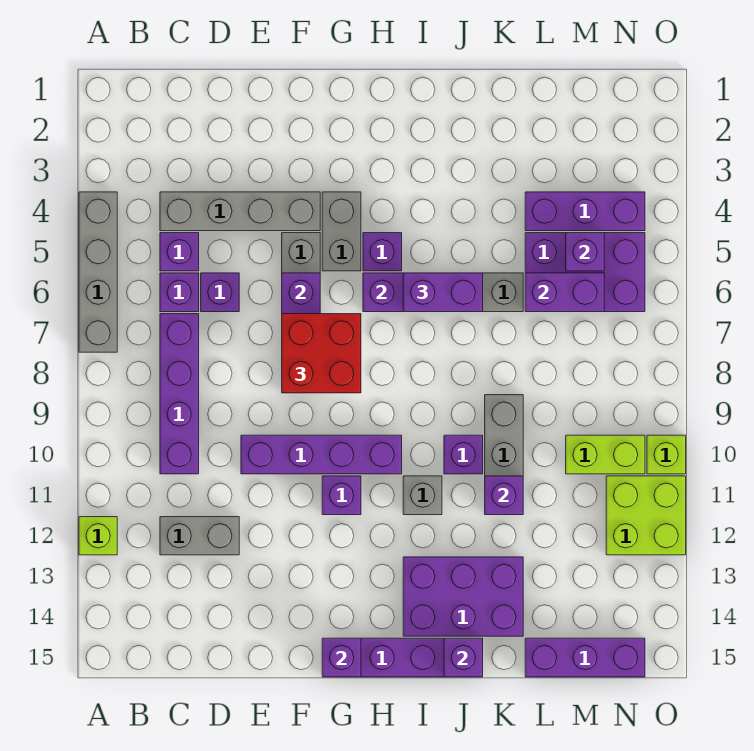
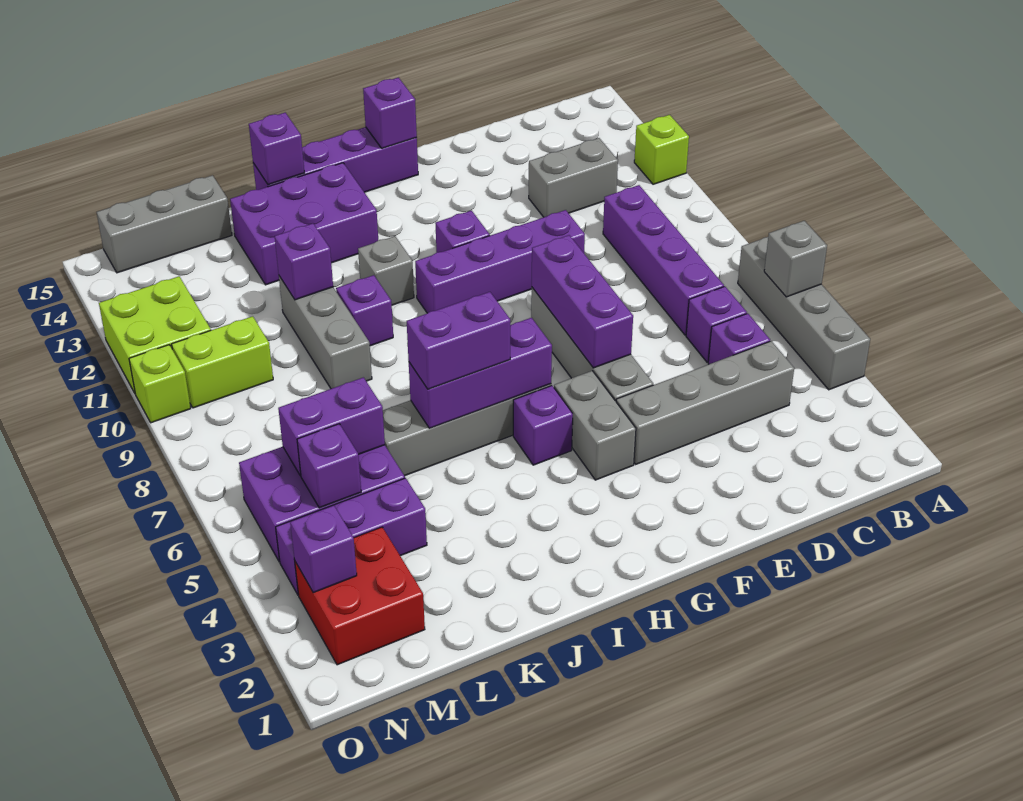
none -> grey 1x1 brick [764,221,827,297]
purple 1x1 brick [201,273,239,312] -> purple 1x1 brick moved to [290,505,357,593]
red 2x2 brick [282,314,361,393] -> red 2x2 brick moved to [295,527,425,665]
purple 1x3 brick [525,638,645,677] -> grey 1x3 brick [97,175,232,273]

